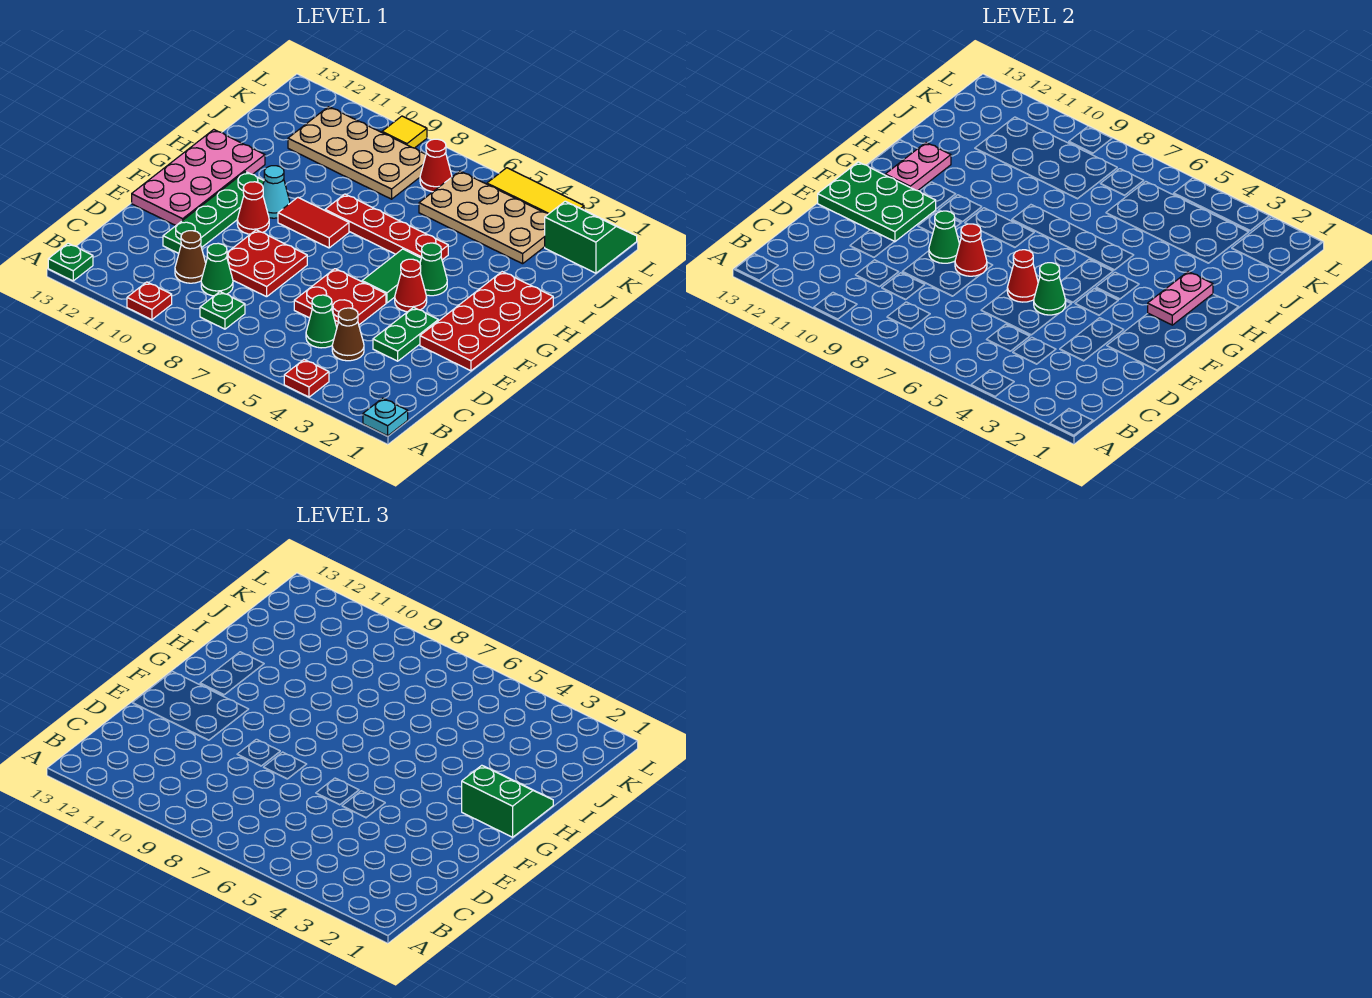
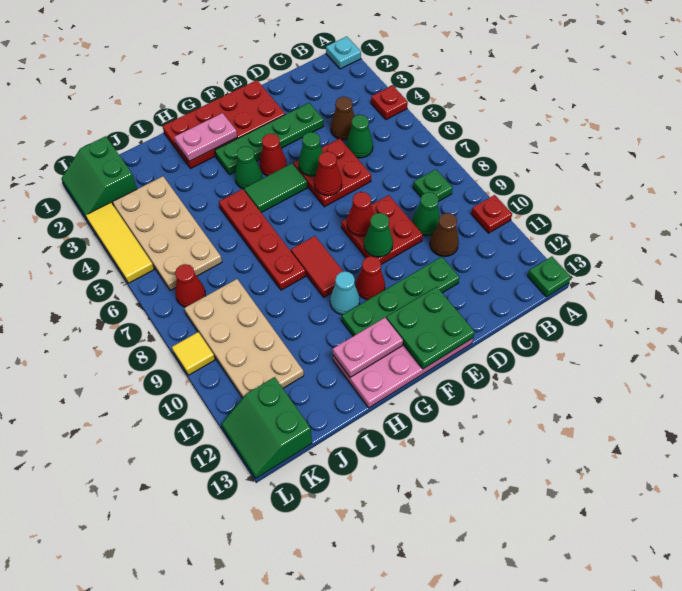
green 1x2 plate [373,307,438,361] -> green 1x4 plate [215,103,324,174]
green 2x3 plate [818,162,936,242] -> green 2x2 plate [386,287,475,369]
green 2x2 slope [462,765,553,837] -> green 2x2 slope moved to [221,377,312,478]

